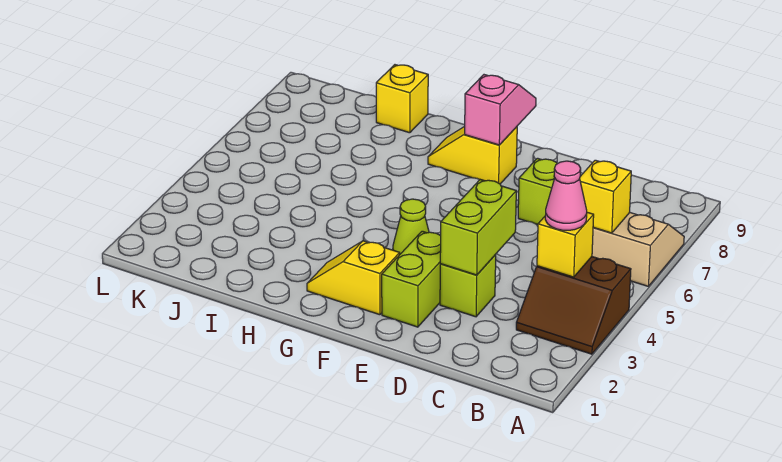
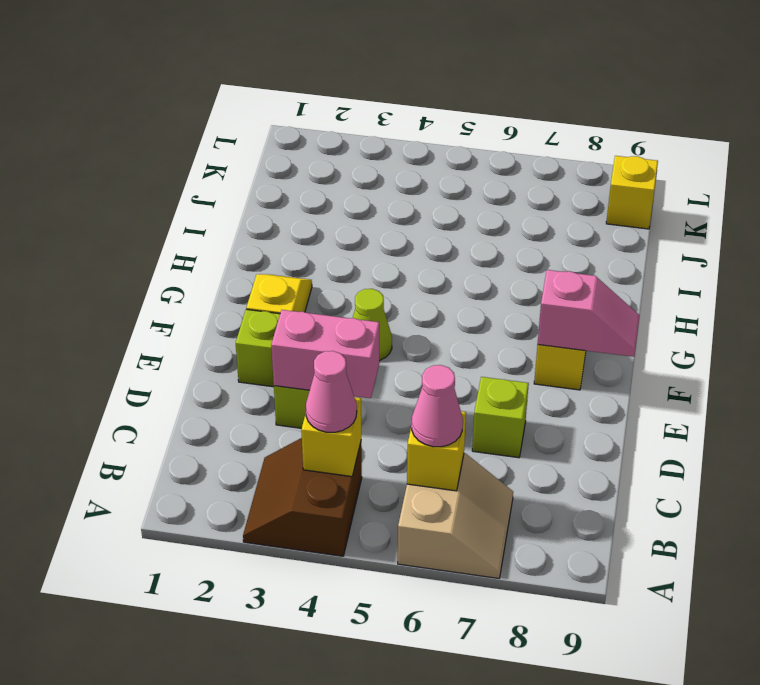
none -> pink 1x1 cone [412,365,463,447]
lime 1x2 brick [440,180,516,275] -> pink 1x2 brick [271,310,379,398]
yellow 1x1 brick [376,65,428,133] -> yellow 1x1 brick moved to [606,156,658,229]

